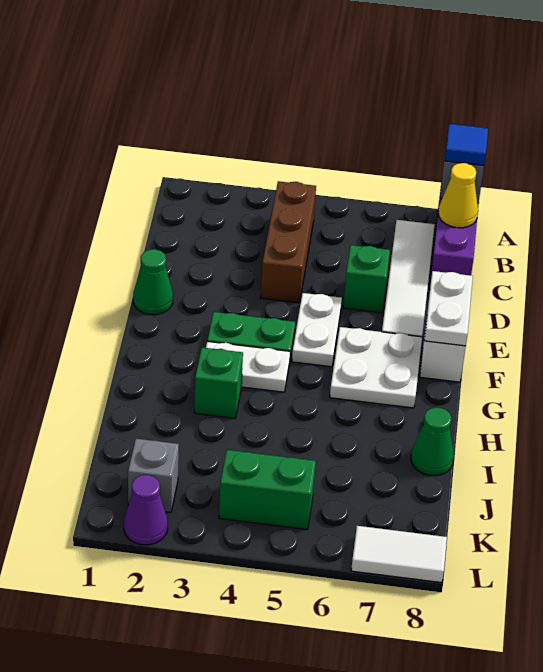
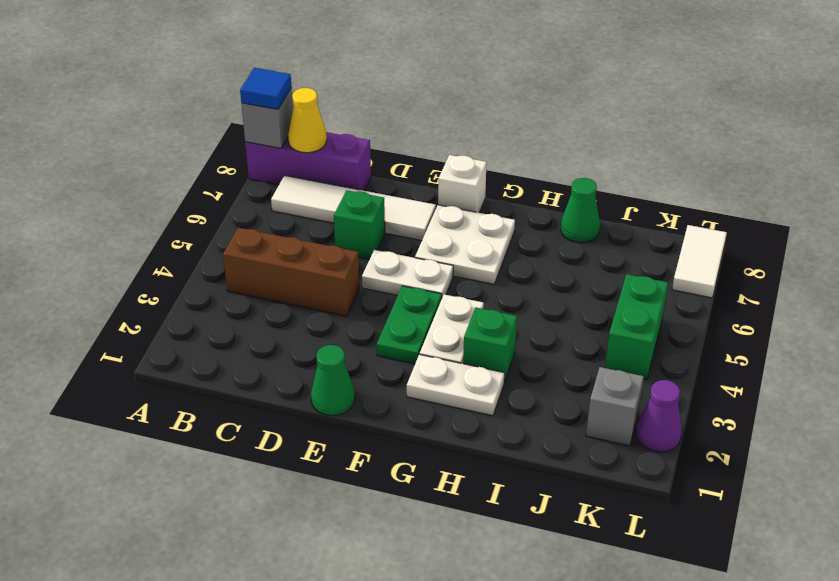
white 1x2 plate [424,271,473,346] -> white 1x2 plate moved to [407,354,505,416]

